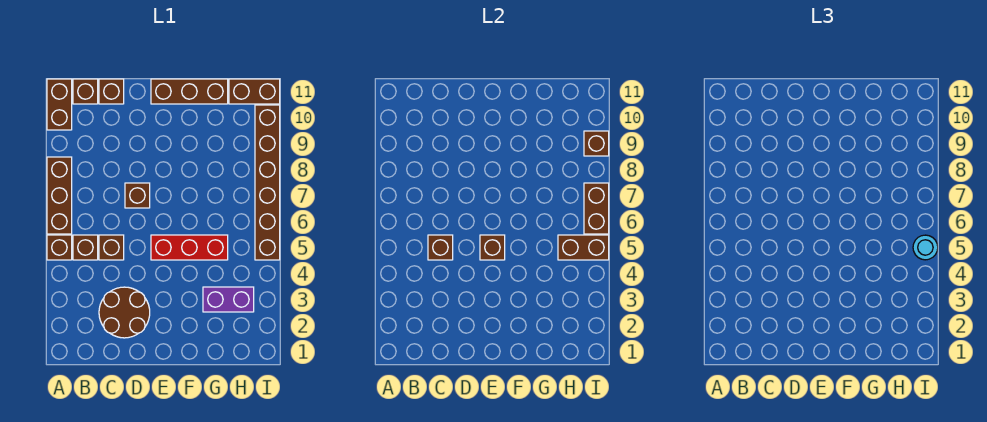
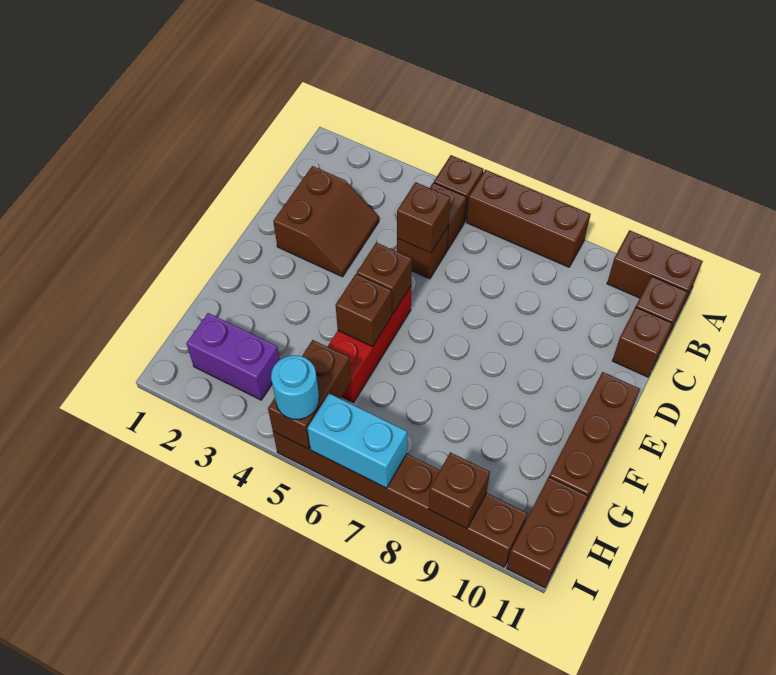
brown 2x2 round brick [99,287,150,338] -> brown 2x2 slope [273,166,379,277]
brown 1x1 brick [125,183,150,208] -> brown 1x1 brick moved to [336,274,392,347]
purple 1x2 brick [203,287,254,312] -> purple 1x2 brick turned to [186,313,280,400]
brown 1x2 brick [584,183,609,234] -> cyan 1x2 brick [307,394,407,488]

